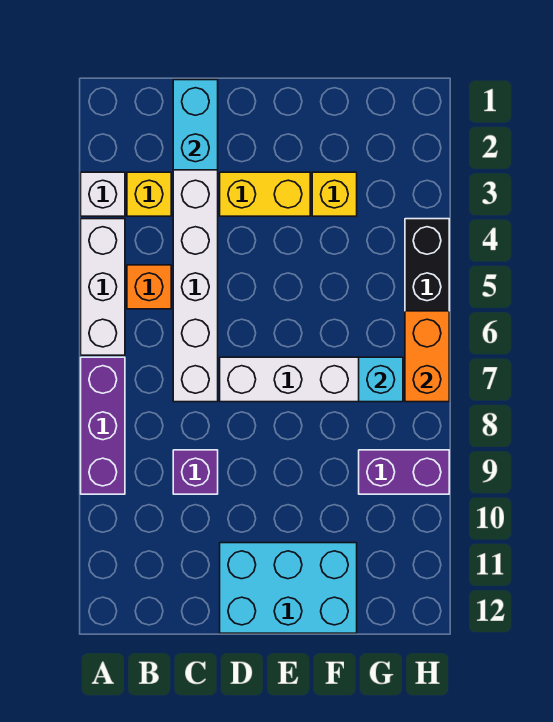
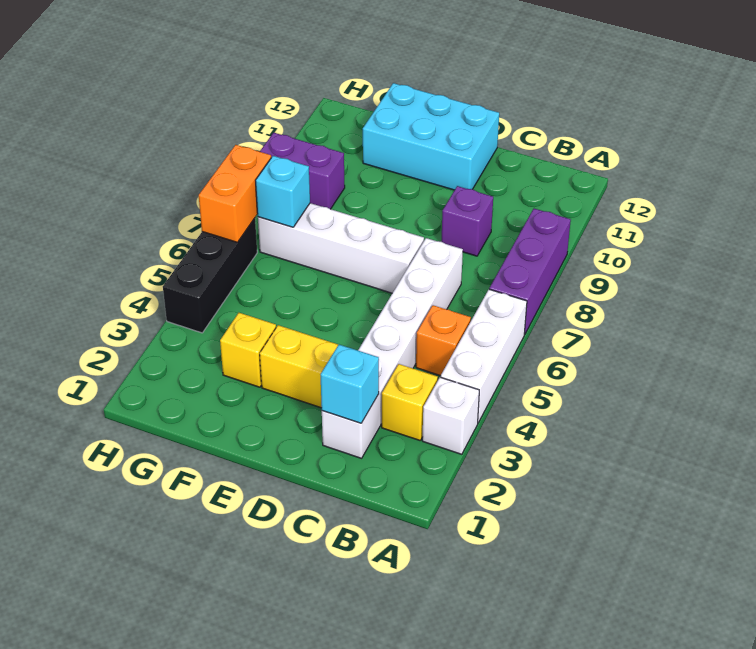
cyan 1x2 brick [173,80,218,170] -> cyan 1x1 brick [320,345,379,423]

